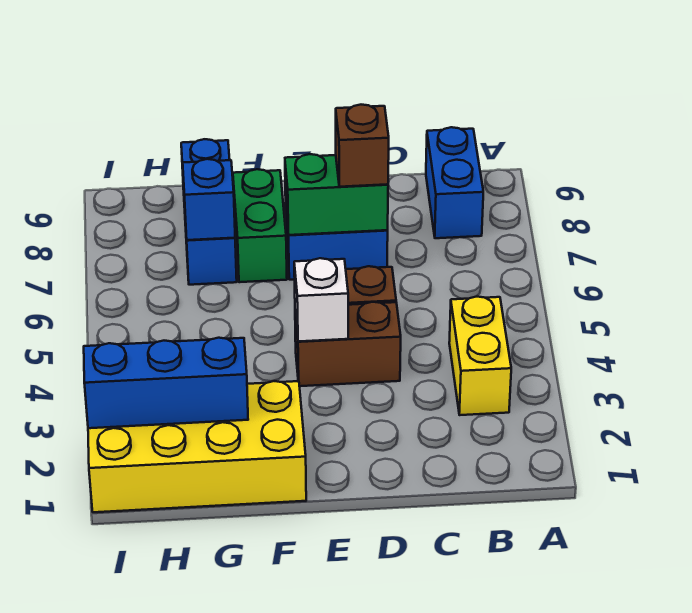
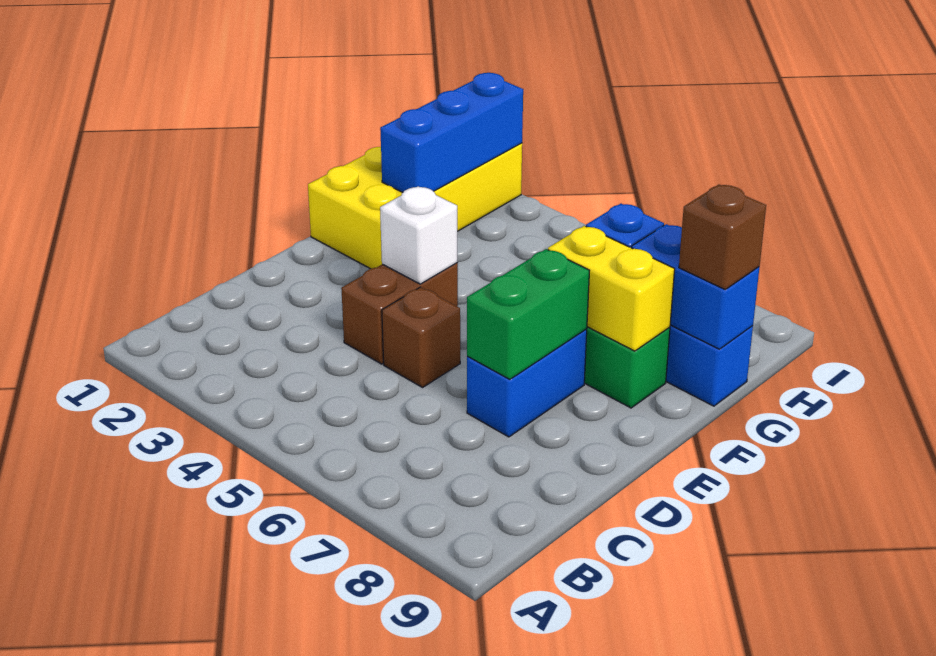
yellow 1x2 brick [449,297,511,415] -> yellow 1x2 brick moved to [548,226,675,351]
blue 1x2 brick [426,127,483,238] -> blue 1x2 brick moved to [631,224,759,349]
brown 1x1 brick [336,105,389,187] -> brown 1x1 brick moved to [679,185,766,289]

